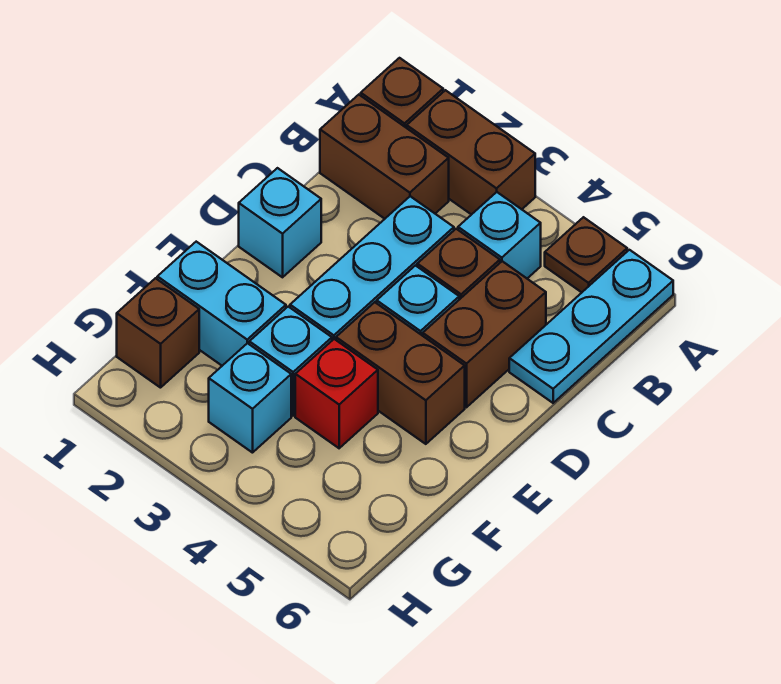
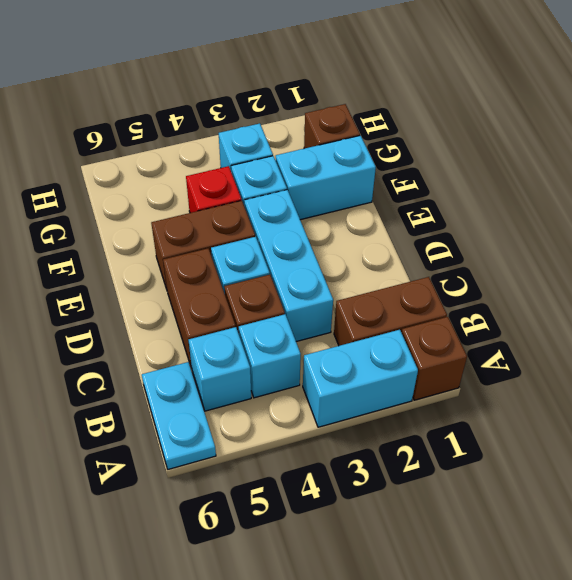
brown 1x2 brick [407,90,535,215] -> cyan 1x2 brick [303,330,418,427]
brown 1x1 plate [545,217,627,292] -> none
cyan 1x3 plate [509,250,673,403] -> cyan 1x2 plate [142,362,216,469]
cyan 1x1 brick [239,168,321,277] -> cyan 1x1 brick moved to [189,327,251,411]

